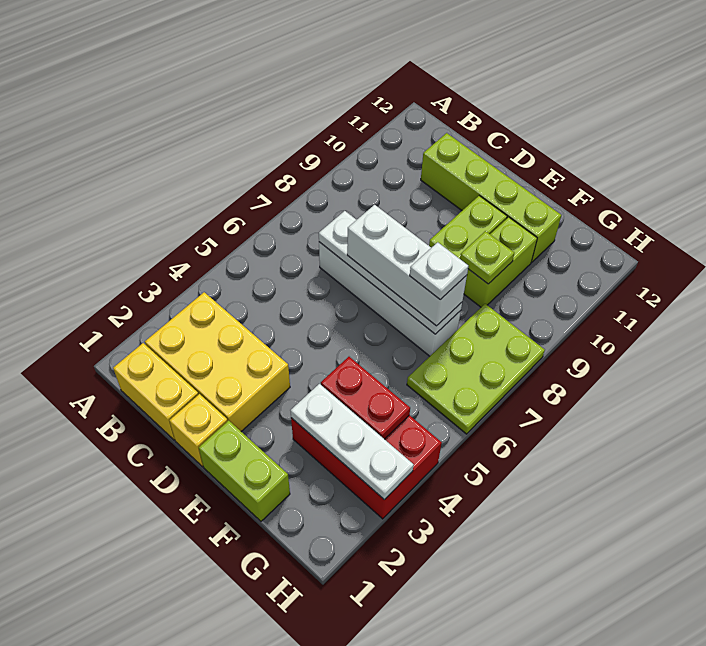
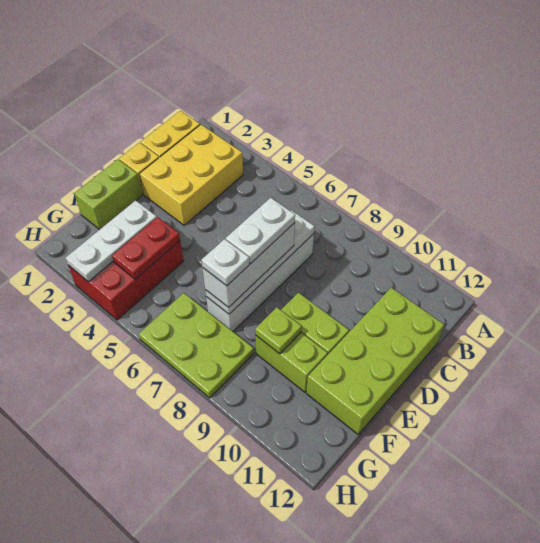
lime 1x4 brick [421,133,561,262] -> lime 2x4 brick [306,288,444,434]
none -> white 1x2 plate [226,198,295,264]

